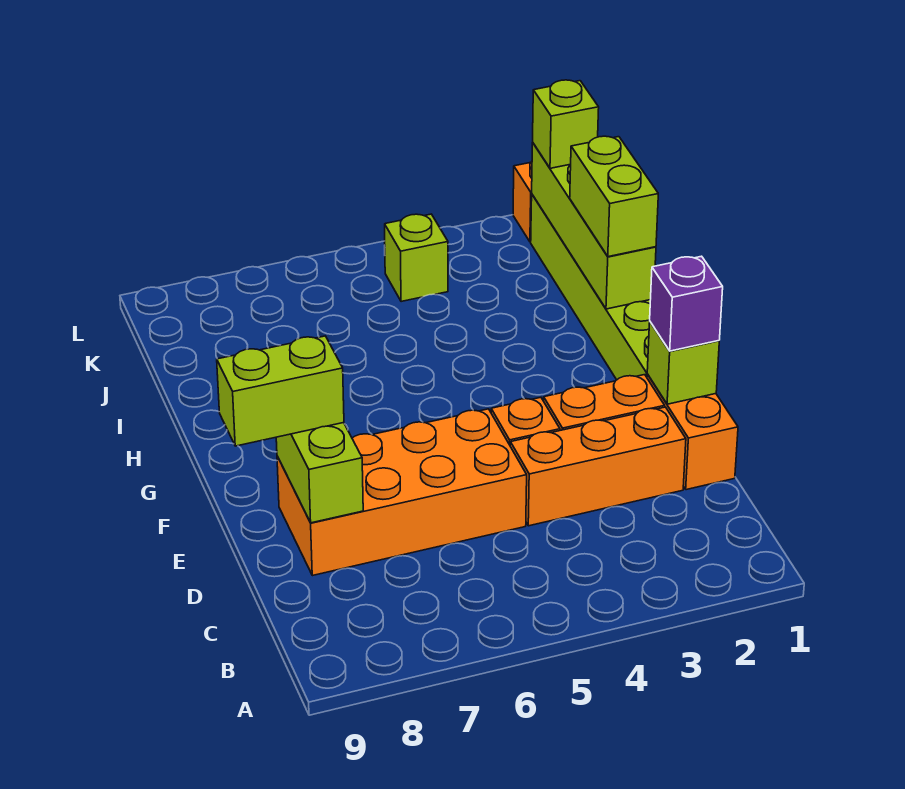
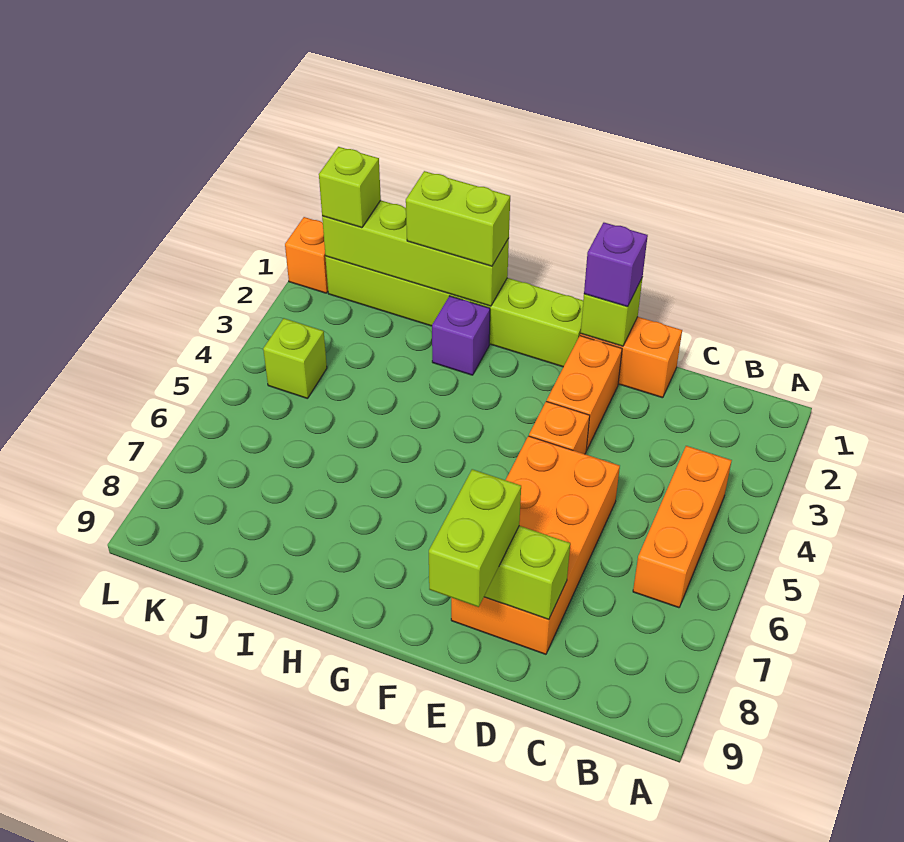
orange 1x3 brick [510,407,686,526] -> orange 1x3 brick moved to [633,446,732,608]
none -> purple 1x1 brick [432,296,490,375]

